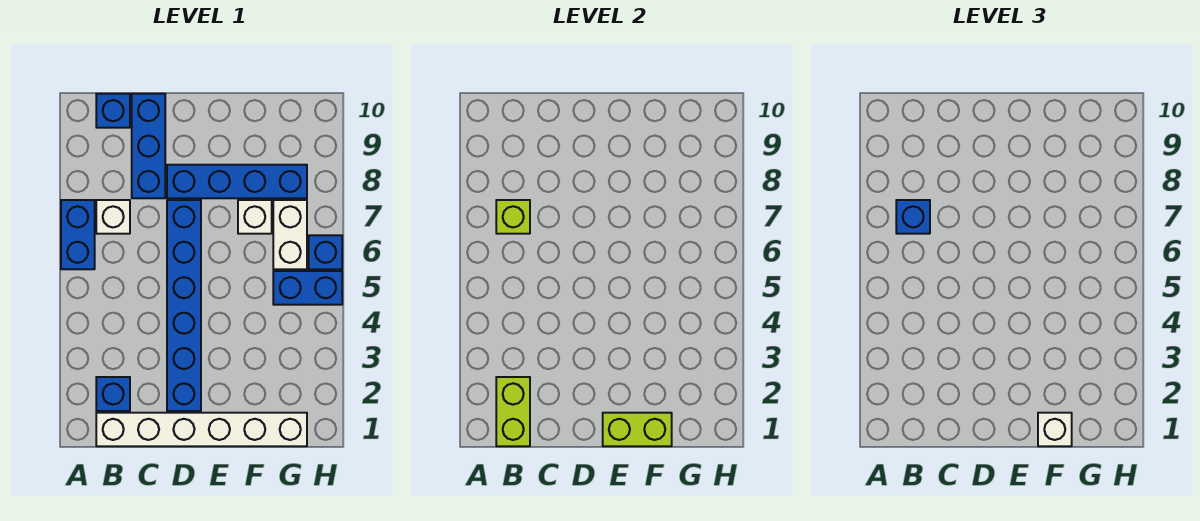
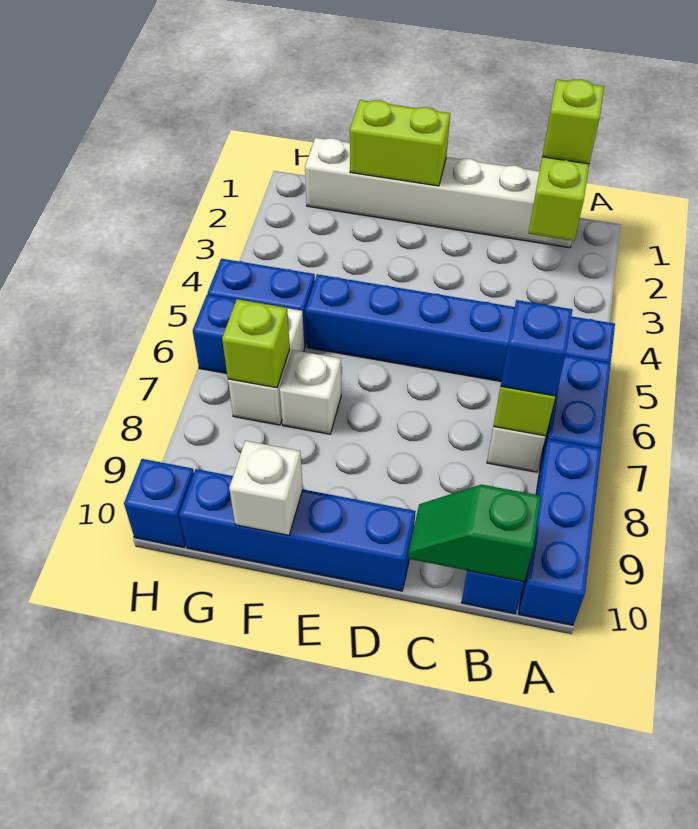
none -> lime 1x1 brick [542,79,604,164]
blue 1x1 brick [96,377,130,411] -> blue 1x1 brick moved to [124,459,194,547]
none -> green 1x2 slope [408,485,541,581]
blue 1x3 brick [132,94,165,198] -> blue 1x3 brick moved to [518,439,601,625]
blue 1x6 brick [167,200,201,411] -> blue 1x6 brick turned to [306,274,615,381]
blue 1x4 brick [167,165,307,198] -> blue 1x4 brick moved to [179,469,416,591]
white 1x1 brick [1038,413,1072,446] -> white 1x1 brick moved to [229,441,303,535]
none -> lime 1x1 brick [222,299,290,388]

